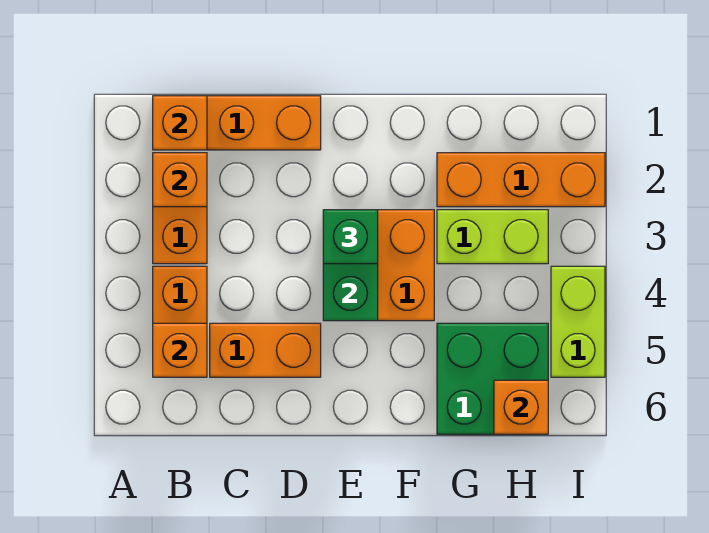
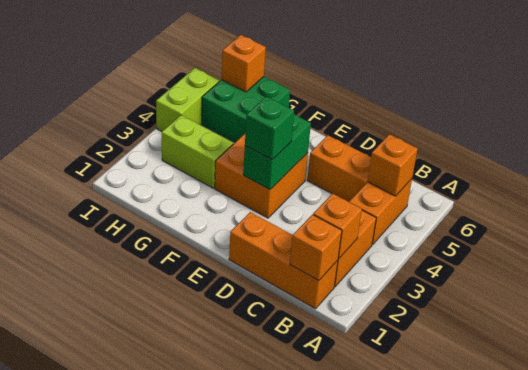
orange 1x3 brick [437,153,605,207] -> none

